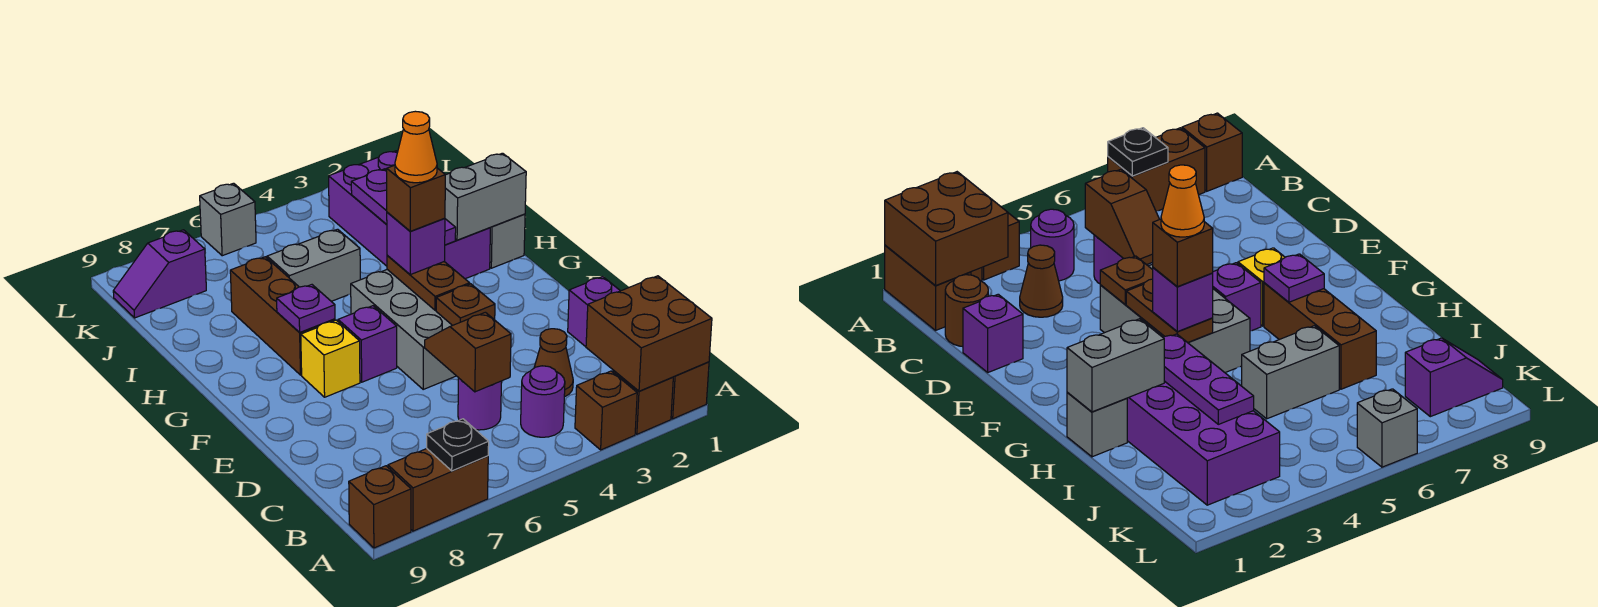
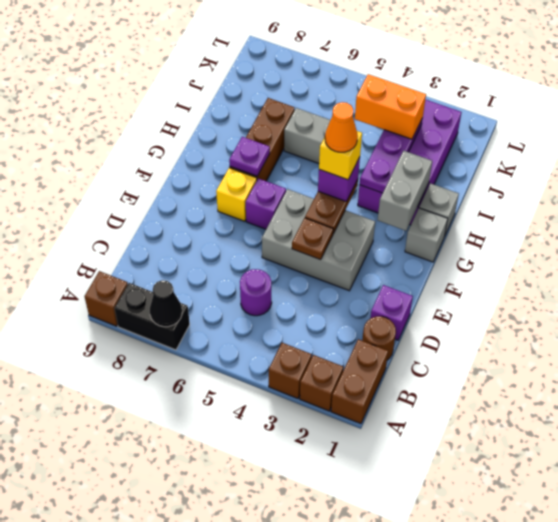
brown 2x2 brick [586,276,712,391] -> none
brown 1x2 brick [388,449,488,531] -> black 1x2 brick [114,283,190,350]
black 1x1 plate [427,419,489,471] -> black 1x1 cone [150,280,182,327]
purple 1x1 round brick [521,366,565,437] -> none
brown 1x1 cone [534,329,573,397] -> none
brown 1x2 slope [425,312,511,392] -> none
grey 2x3 brick [351,270,495,389] -> grey 2x3 brick turned to [262,189,375,291]
brown 1x1 brick [387,165,445,231] -> yellow 1x1 brick [319,131,362,180]
grey 1x2 brick [445,153,526,240] -> grey 1x2 brick turned to [378,151,432,231]
none -> orange 1x2 brick [355,74,426,139]
purple 1x2 slope [113,230,206,318] -> none
grey 1x1 brick [200,183,256,256] -> grey 1x1 brick moved to [405,208,448,262]

